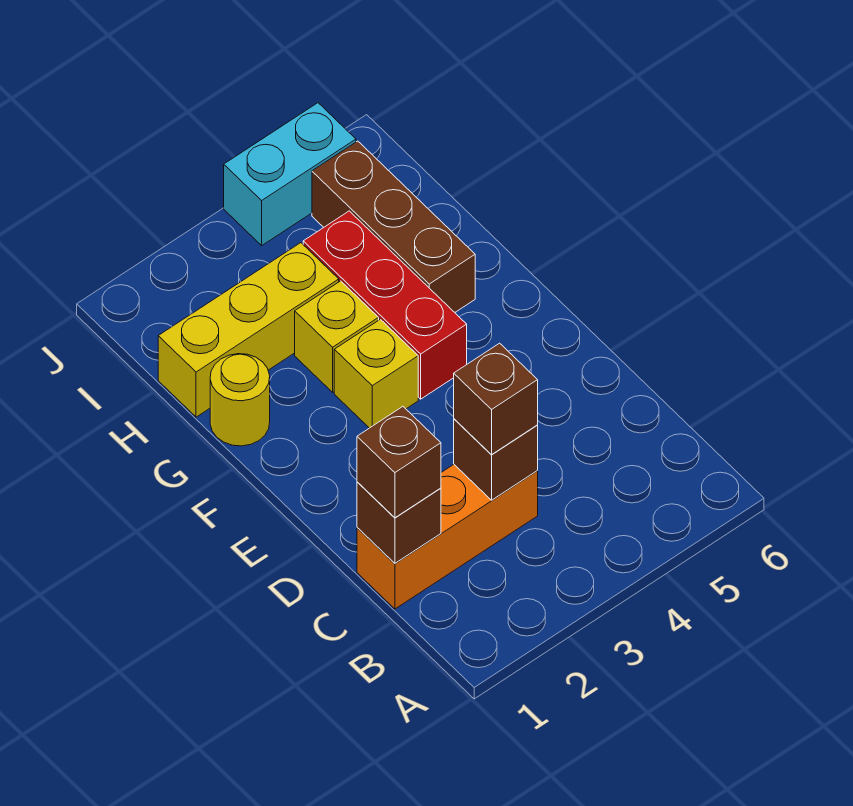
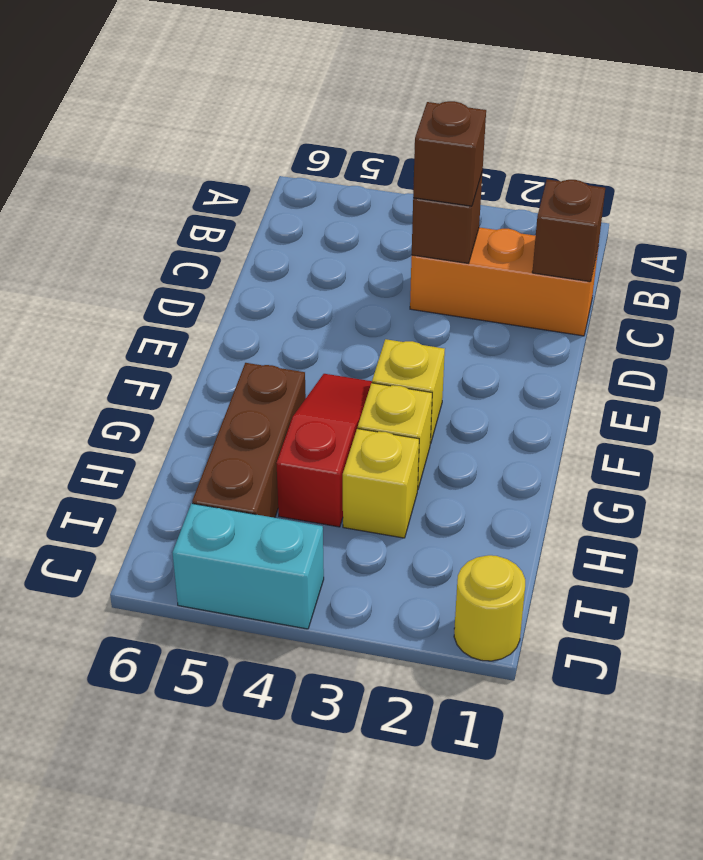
brown 1x1 brick [357,407,441,518] -> none
red 1x3 brick [303,211,467,399] -> red 1x3 slope [276,374,372,527]
yellow 1x1 round brick [210,354,270,446] -> yellow 1x1 round brick moved to [454,555,525,661]
yellow 1x3 brick [158,243,339,417] -> yellow 1x1 brick [343,429,419,538]

